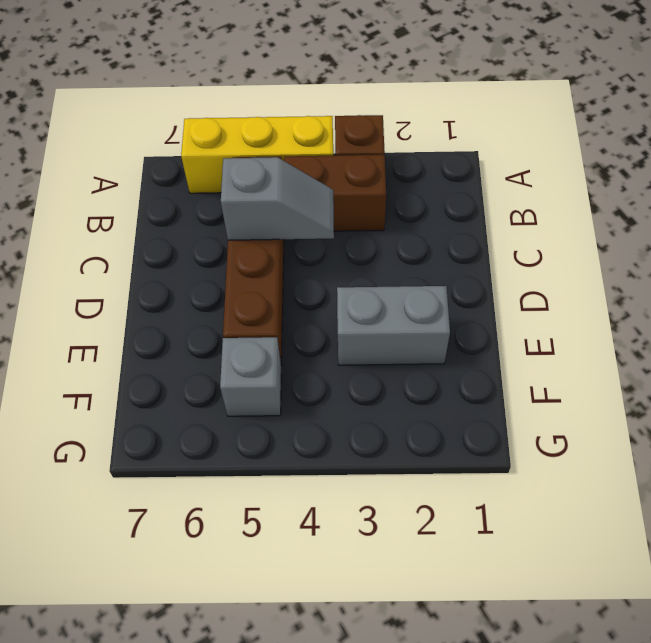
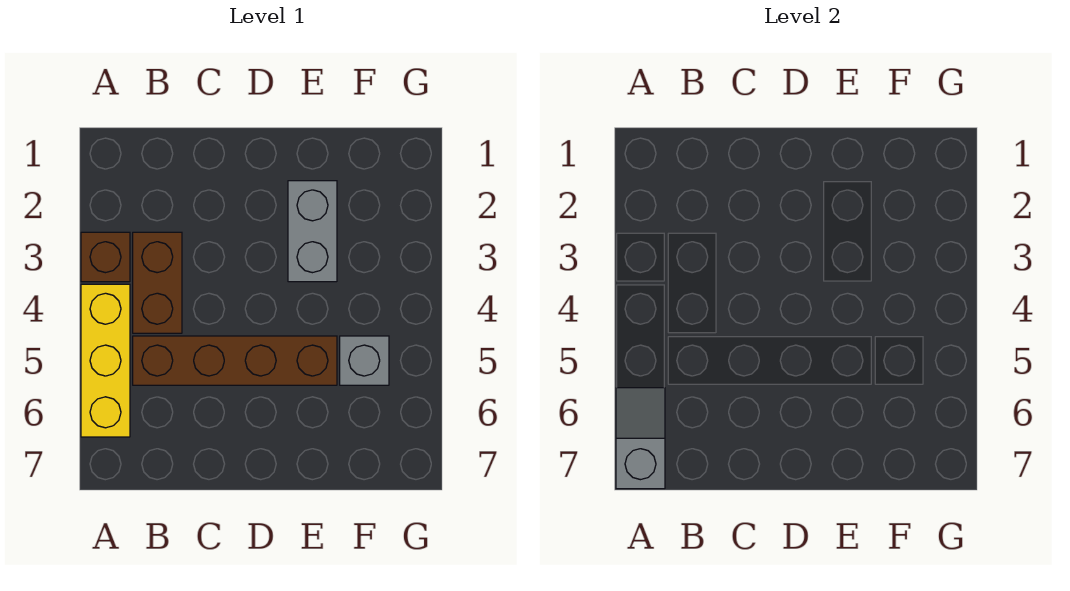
grey 1x2 slope [221,157,334,240] -> grey 1x2 slope moved to [616,388,665,489]

